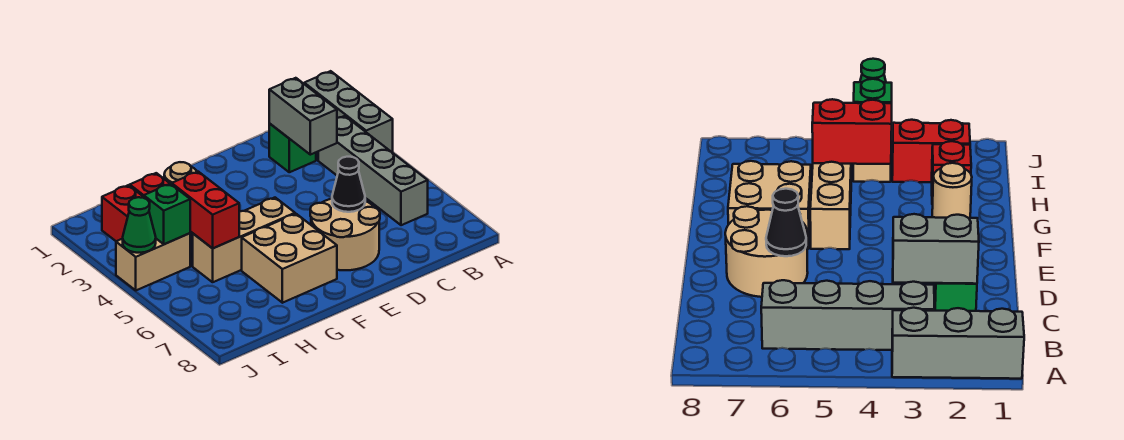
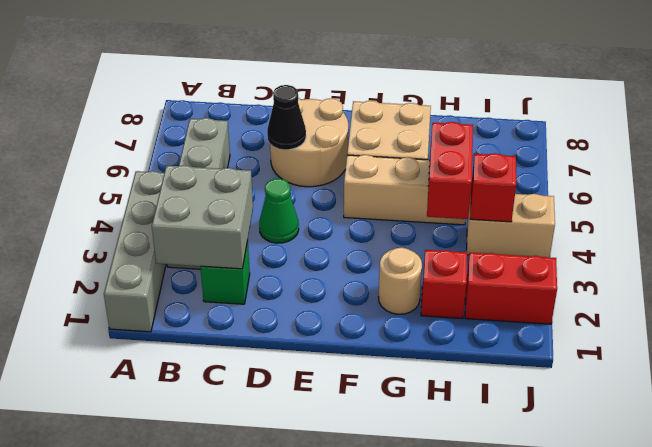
grey 1x3 brick [304,71,393,153] -> grey 1x4 brick [104,171,166,332]
grey 1x2 brick [269,78,337,155] -> grey 2x2 brick [152,165,253,269]
red 1x2 brick [102,185,144,241] -> red 1x2 brick turned to [465,253,557,324]
green 1x1 brick [144,184,190,244] -> red 1x1 brick [470,153,516,222]
green 1x1 cone [123,197,156,253] -> green 1x1 cone moved to [259,179,299,243]

